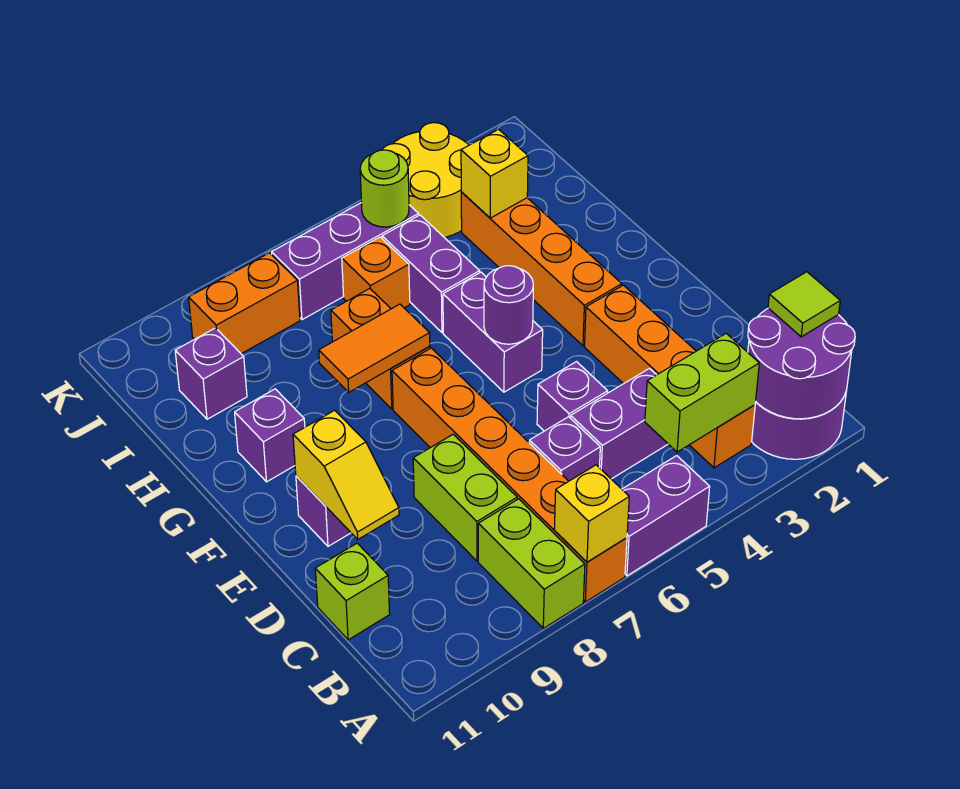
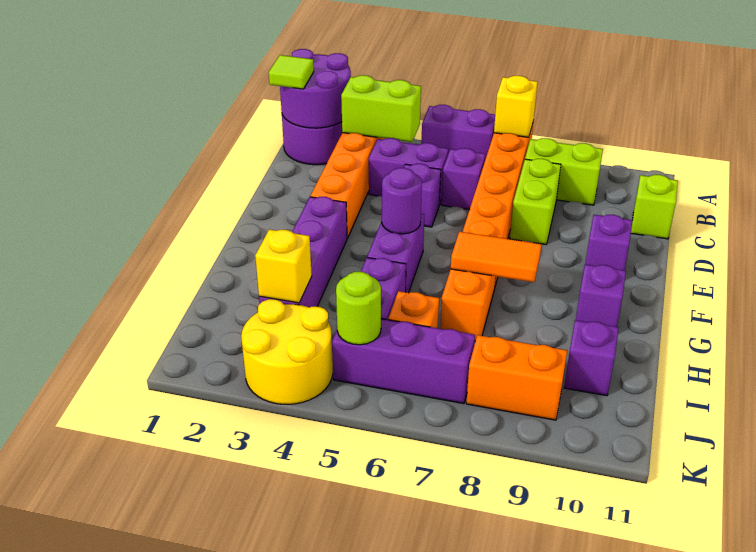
lime 1x2 brick [478,499,585,628] -> lime 1x2 brick turned to [525,138,603,205]
yellow 1x2 slope [293,410,399,539] -> none
orange 1x4 brick [461,192,622,346] -> purple 1x4 brick [259,197,347,307]

